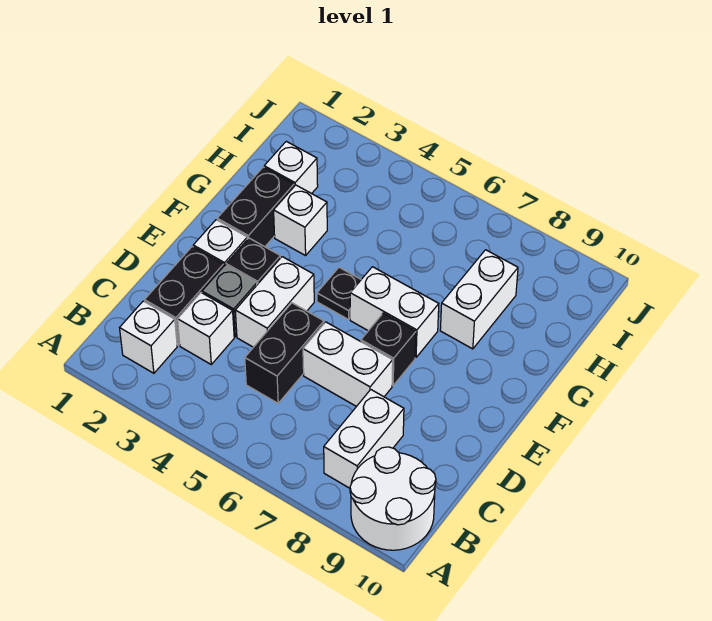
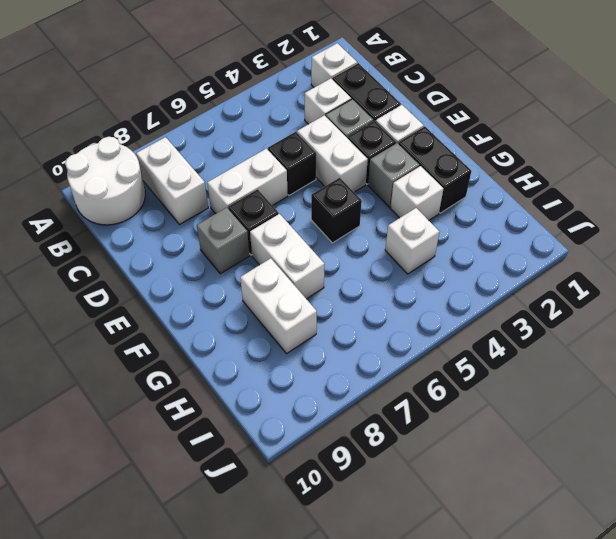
black 1x2 brick [245,303,324,403] -> black 1x1 brick [268,132,316,195]
none -> grey 1x1 brick [197,207,250,274]
none -> grey 1x1 brick [368,143,419,207]
black 1x1 plate [317,267,361,319] -> black 1x1 brick [311,178,362,243]
white 1x2 brick [350,267,439,357] -> white 1x2 brick turned to [250,214,325,299]
white 1x1 brick [264,141,318,194] -> white 1x1 brick moved to [385,208,439,274]

